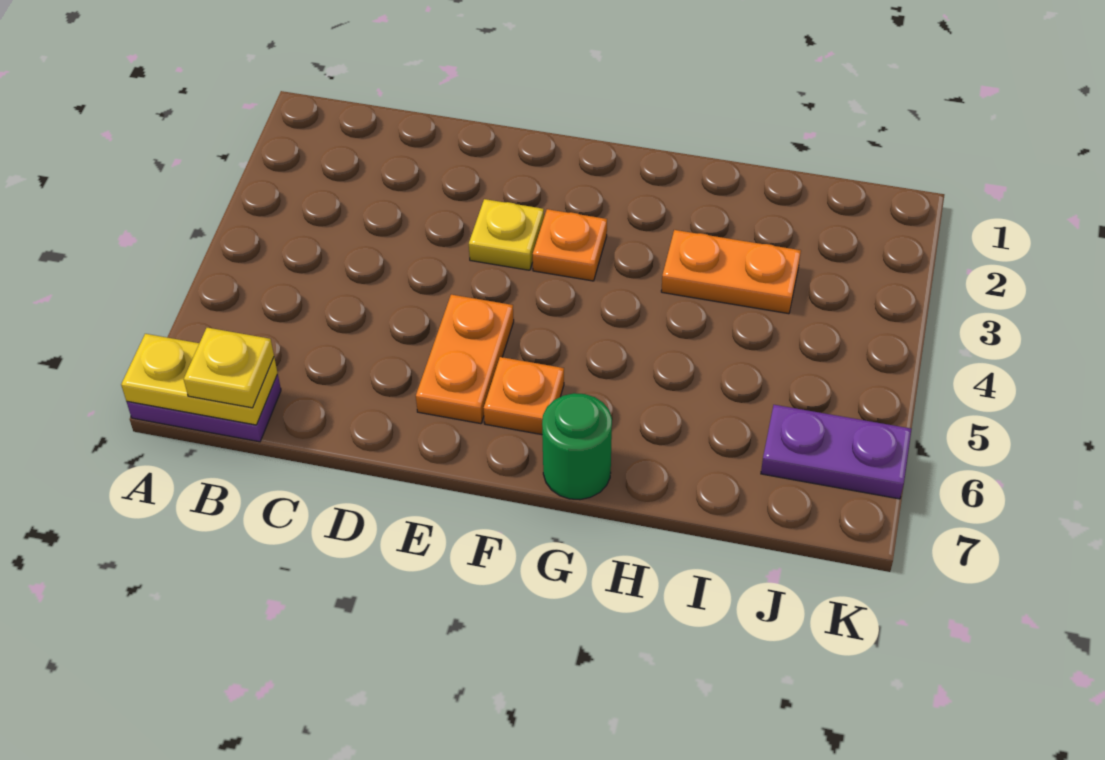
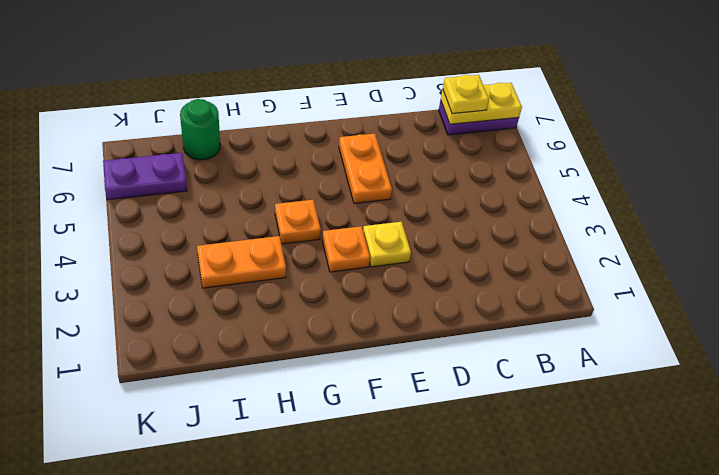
orange 1x1 plate [484,357,564,435] -> orange 1x1 plate moved to [275,200,321,244]
green 1x1 round brick [542,393,612,500] -> green 1x1 round brick moved to [180,99,220,160]

